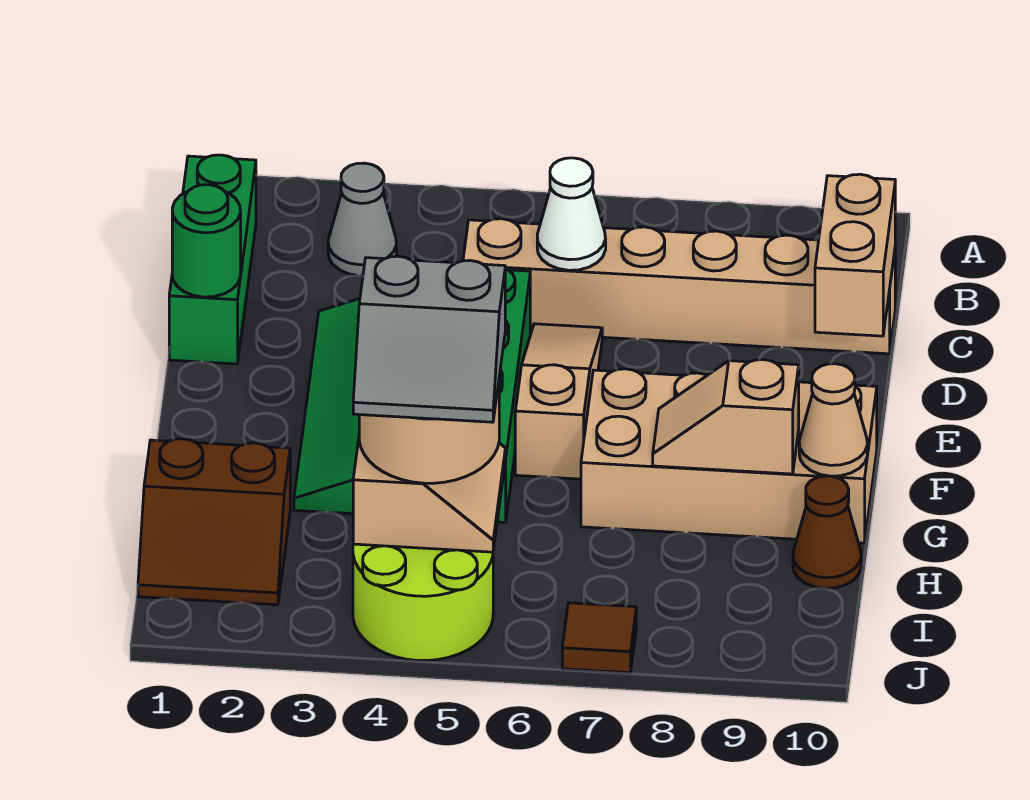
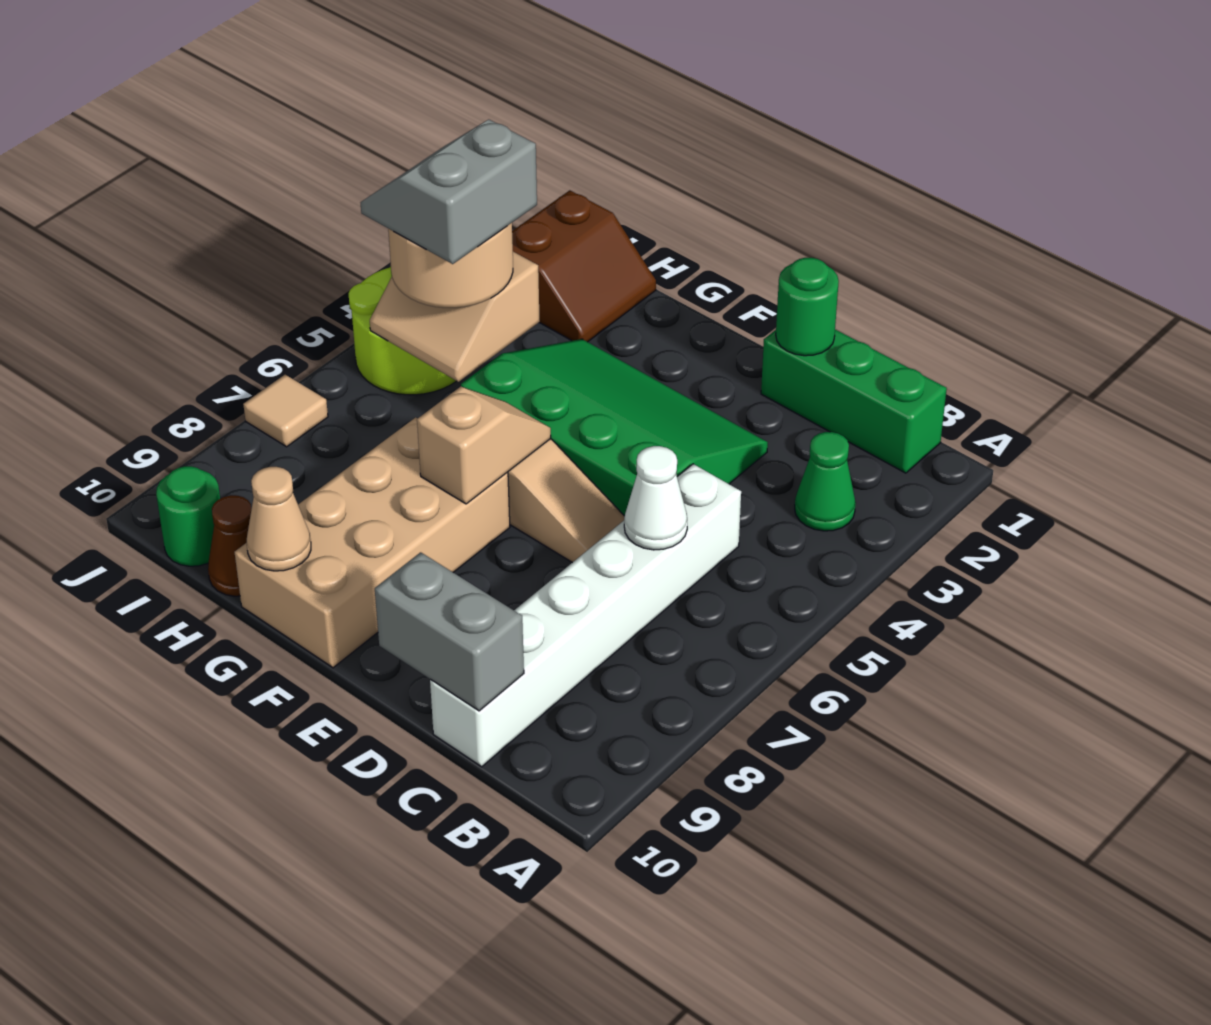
grey 1x1 cone [328,163,397,276] -> green 1x1 cone [795,432,856,531]
tan 1x6 brick [463,219,895,354] -> white 1x6 brick [430,464,741,767]
tan 1x2 brick [815,174,895,336] -> grey 1x2 brick [375,552,524,711]
tan 1x2 slope [653,360,799,474] -> tan 1x2 slope moved to [417,387,551,504]
brown 2x2 slope [138,439,290,605] -> brown 2x2 slope turned to [512,190,656,342]
none -> green 1x1 round brick [156,466,220,566]
brown 1x1 tile [562,603,636,673] -> tan 1x1 tile [243,375,328,447]

